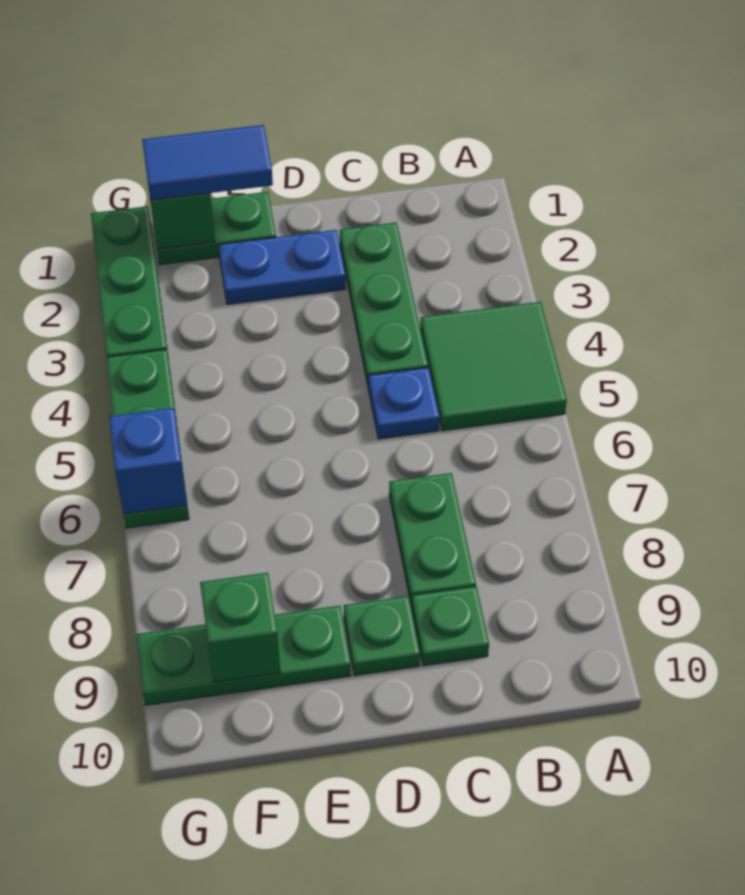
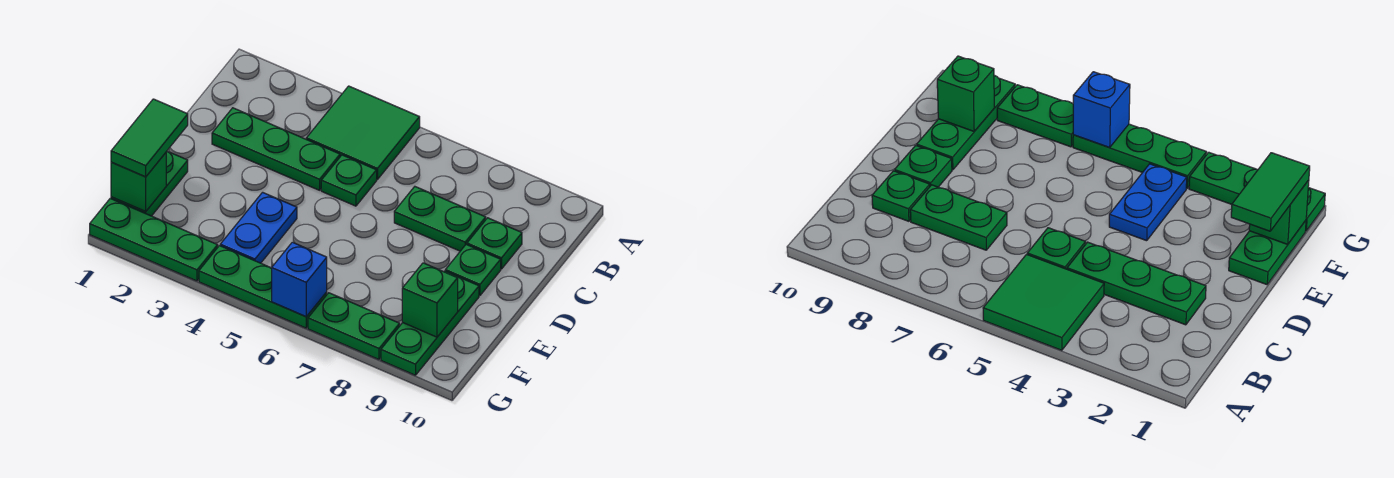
blue 1x1 plate [368,368,439,439] -> green 1x1 plate [321,155,377,206]
blue 1x2 plate [219,230,346,304] -> blue 1x2 plate moved to [220,192,297,263]
blue 1x2 tile [142,125,273,200] -> green 1x2 tile [111,99,188,177]
none -> green 1x2 plate [308,293,400,359]

